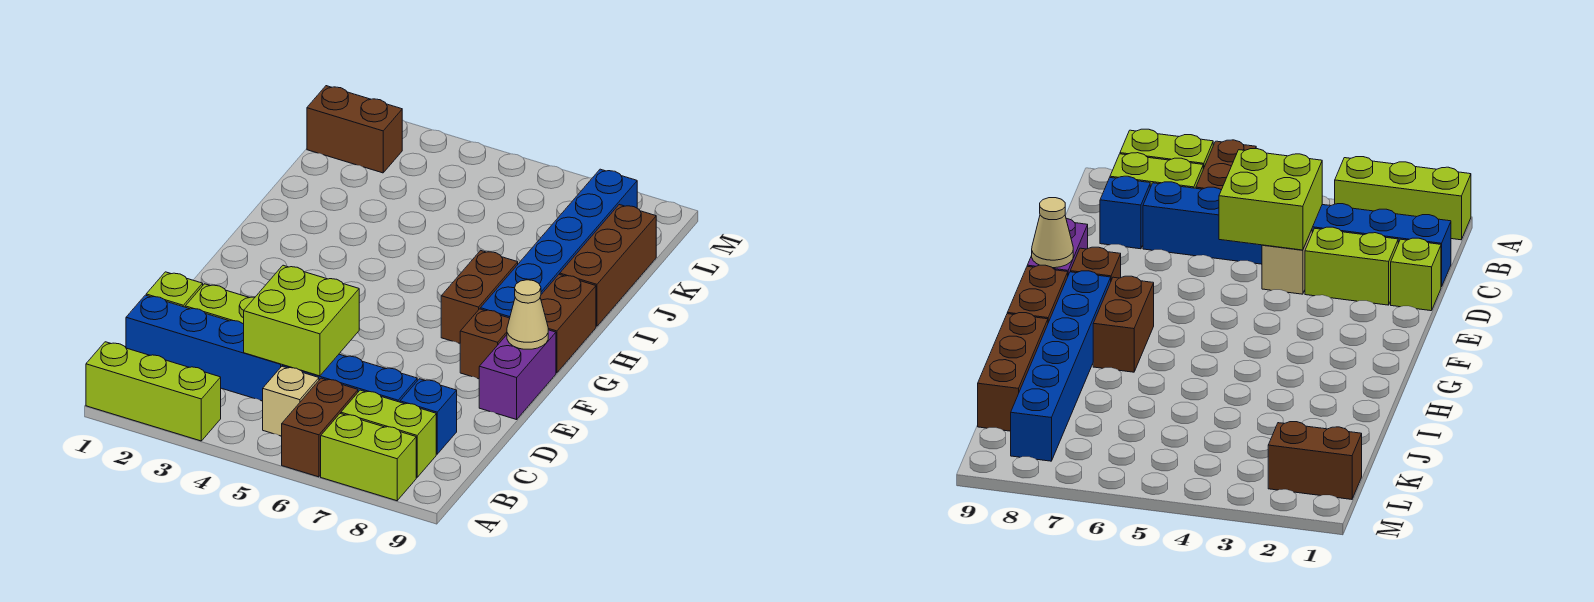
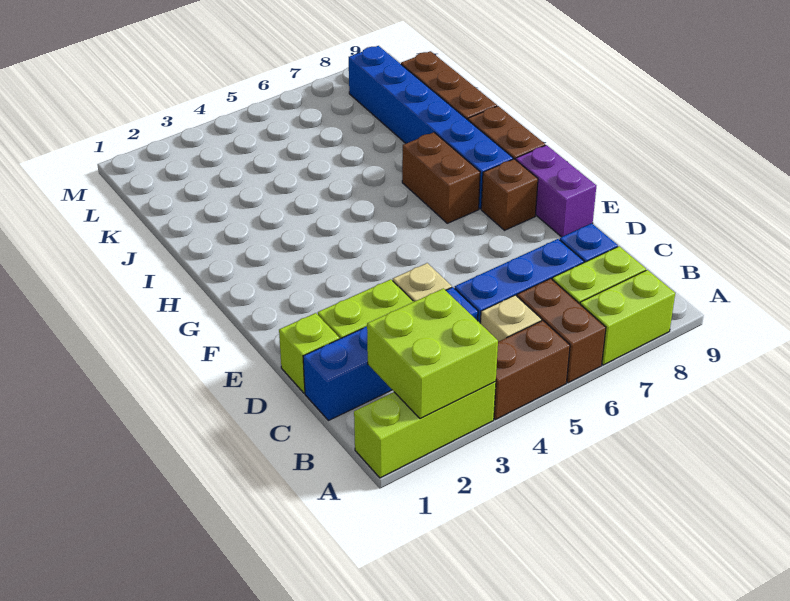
lime 2x2 brick [244,265,359,376] -> lime 2x2 brick moved to [367,288,498,419]
tan 1x1 cone [507,280,548,349] -> none
brown 1x2 brick [307,86,402,173] -> brown 1x2 brick moved to [494,320,570,420]

